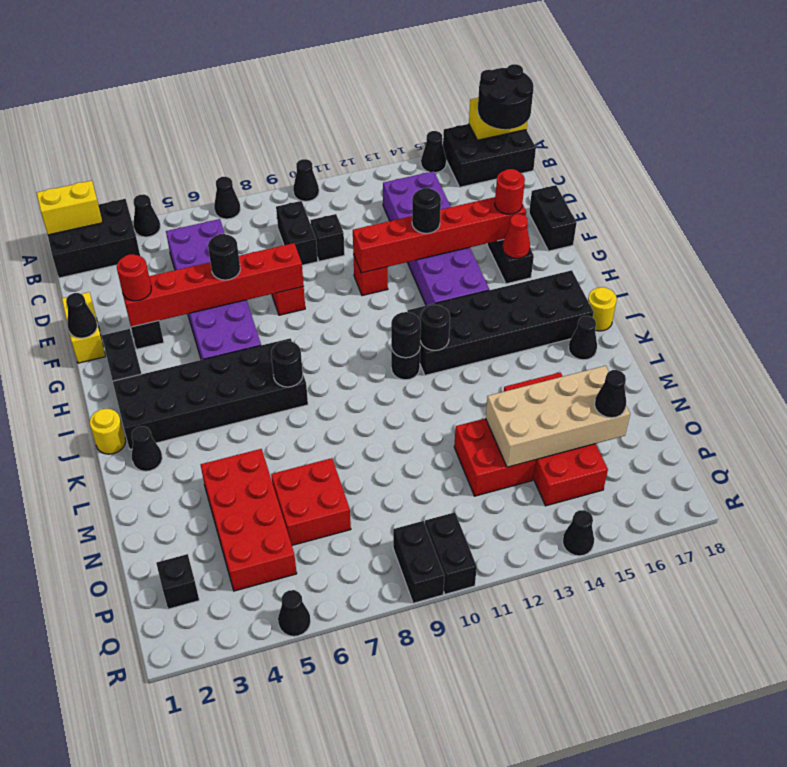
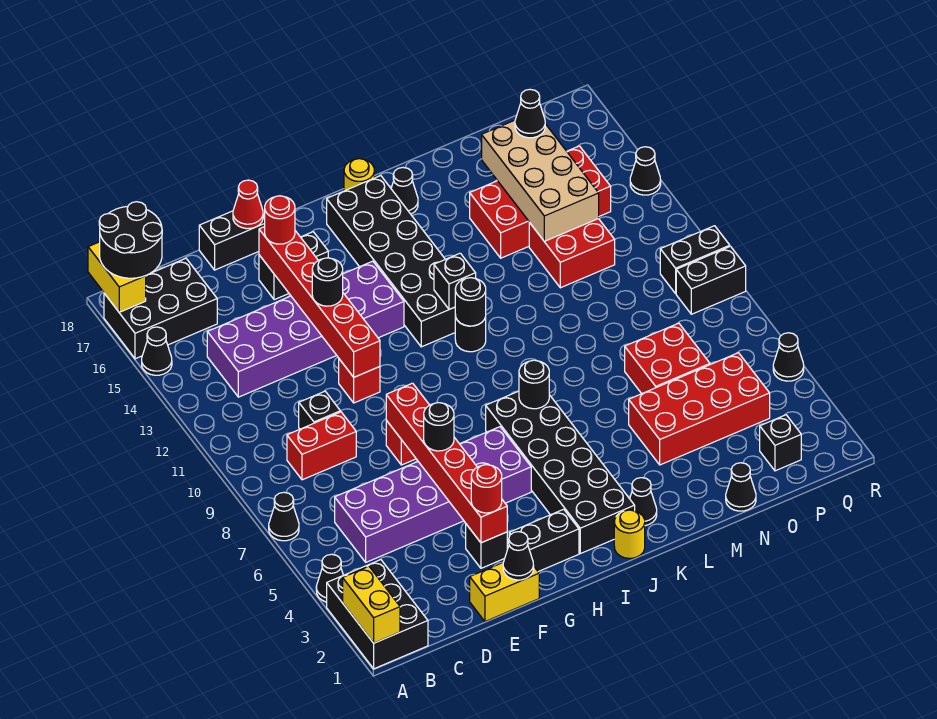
black 1x1 cone [293,159,319,201] -> black 1x1 cone moved to [726,463,756,511]
black 2x3 brick [443,124,536,187] -> black 2x3 brick turned to [104,258,217,359]
black 1x2 brick [276,201,318,265] -> red 1x2 brick [287,412,356,480]
red 1x1 cone [503,214,530,258] -> red 1x1 cone moved to [233,180,263,229]
black 1x1 round brick [420,305,450,350] -> black 1x1 brick [434,253,476,309]

